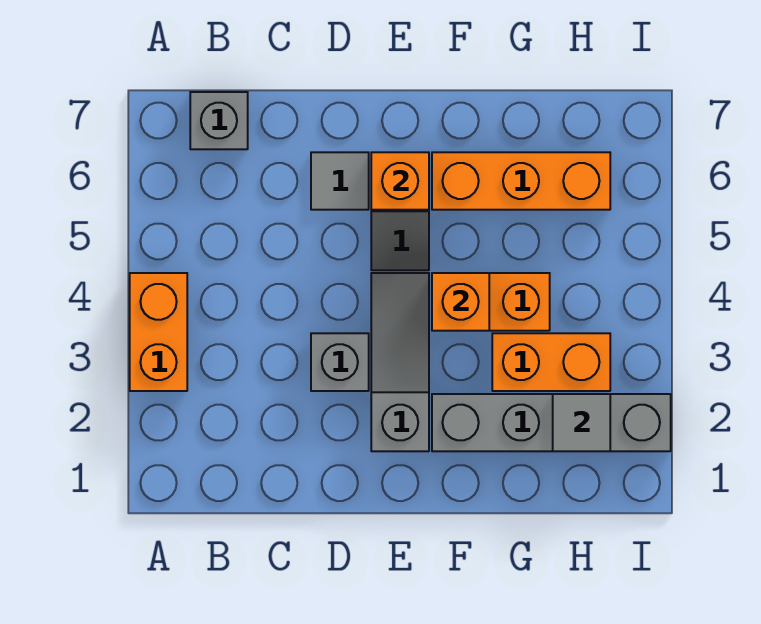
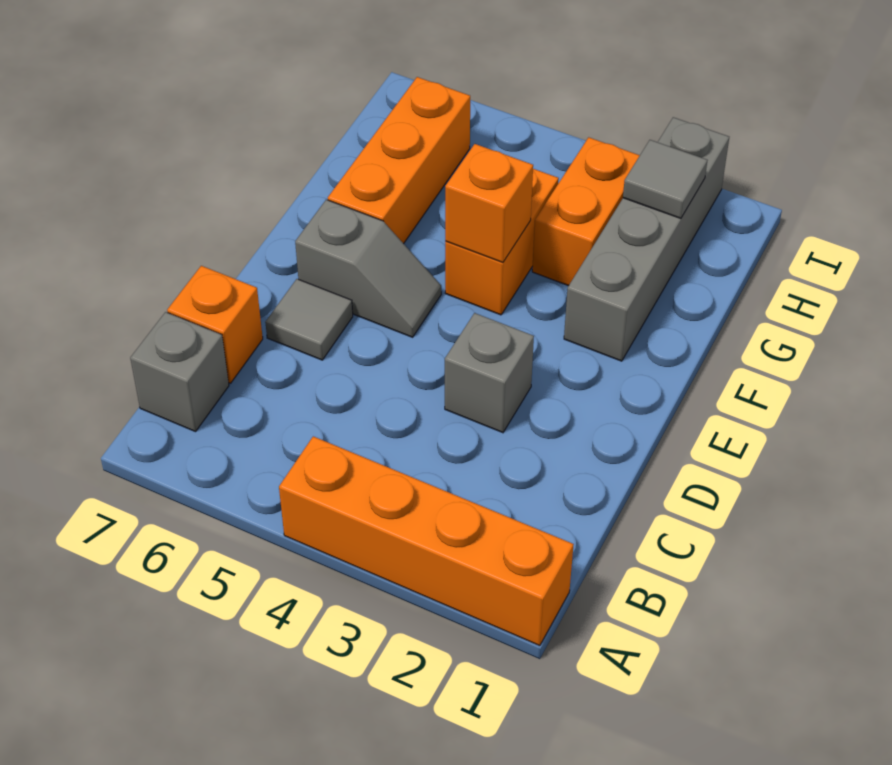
orange 1x2 brick [130,273,187,391] -> orange 1x4 brick [279,436,574,646]
grey 1x3 slope [371,273,429,451] -> none
orange 1x1 brick [371,152,429,210] -> orange 1x1 brick moved to [167,266,263,383]

